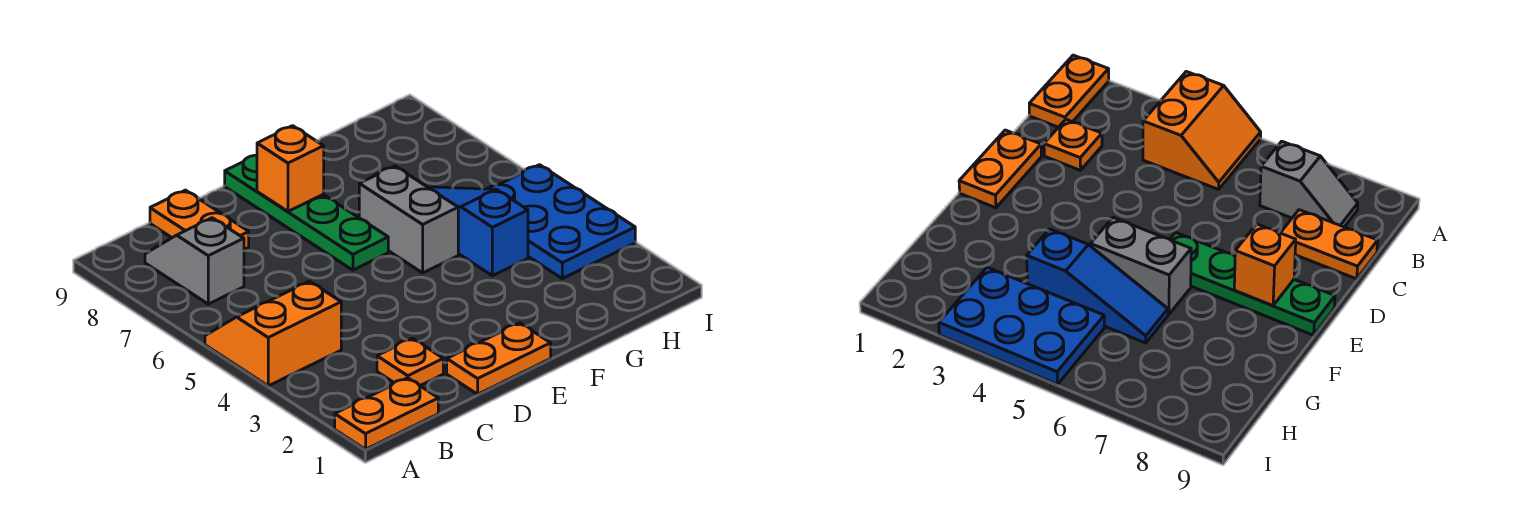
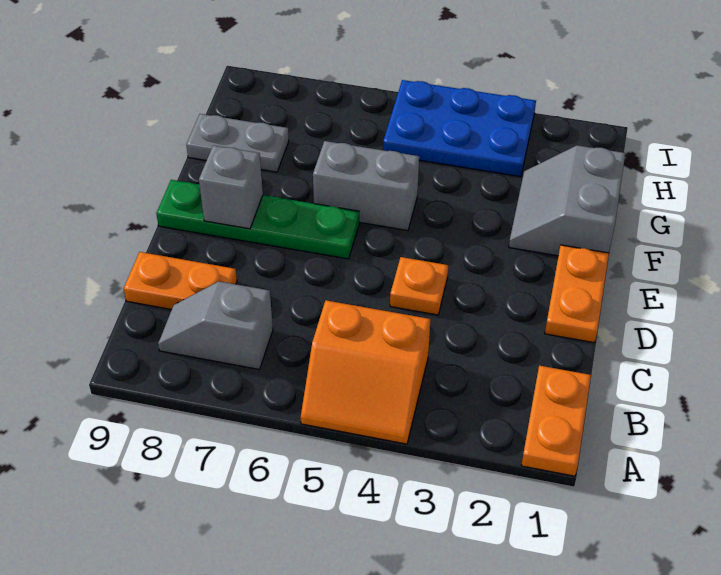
orange 2x2 slope [205,281,341,386] -> orange 2x2 slope turned to [301,300,431,444]
orange 1x1 plate [377,338,443,386] -> orange 1x1 plate moved to [390,257,448,315]
orange 1x1 brick [257,126,324,211] -> grey 1x1 brick [199,145,263,229]
none -> grey 2x2 slope [509,145,625,256]
blue 1x3 slope [430,187,528,276] -> none
none -> grey 1x2 plate [186,114,289,172]

